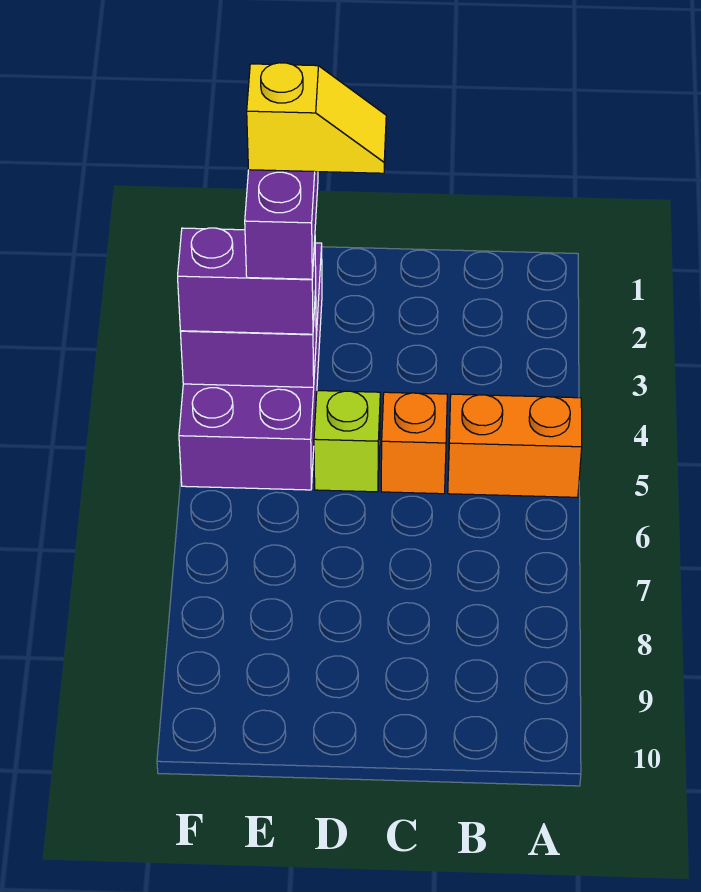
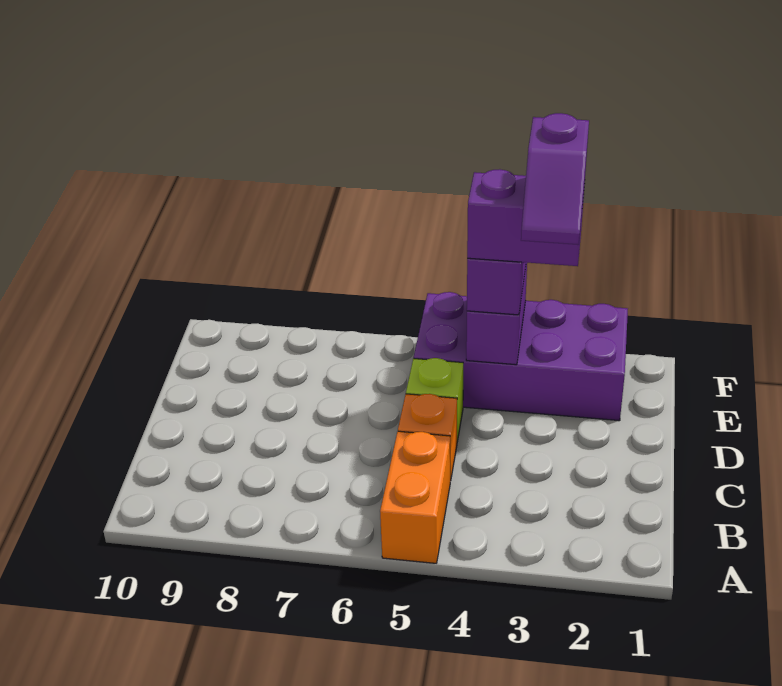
yellow 1x2 slope [247,63,386,173] -> purple 1x2 slope [521,113,589,245]

